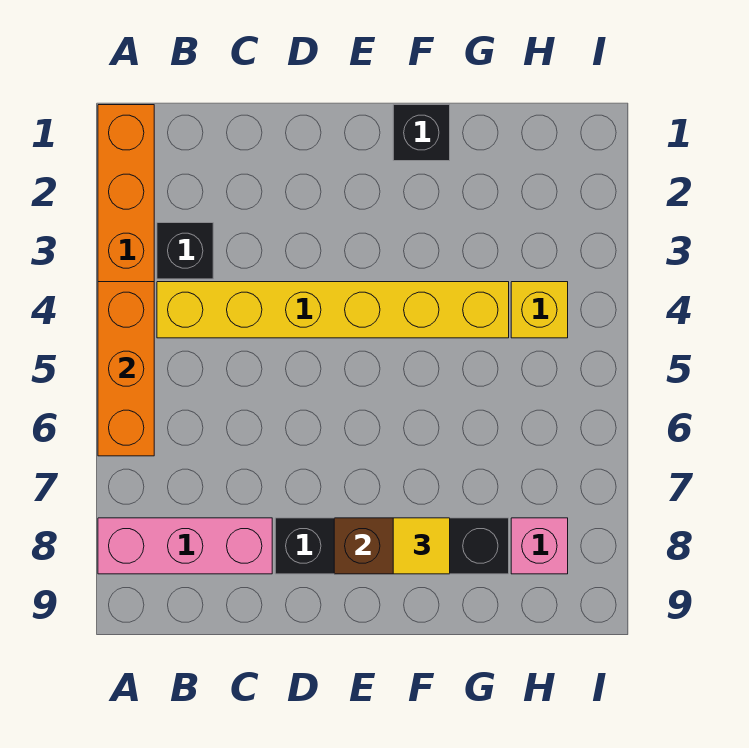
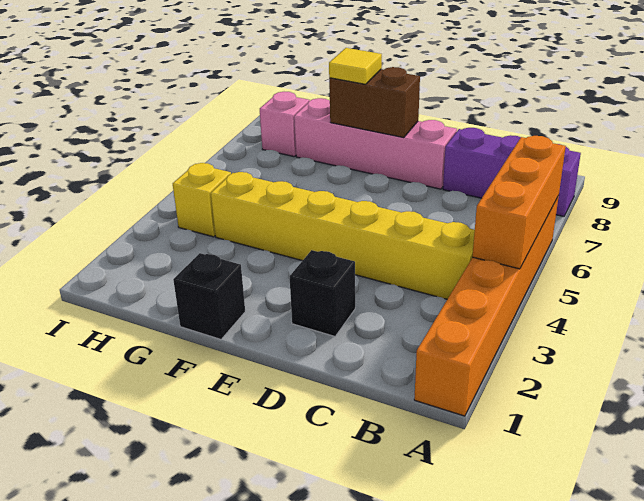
pink 1x3 brick [98,518,272,574] -> purple 1x3 brick [443,128,581,216]
black 1x1 brick [157,223,213,279] -> black 1x1 brick moved to [289,250,355,336]
black 1x4 brick [275,518,509,574] -> pink 1x4 brick [294,98,457,189]

